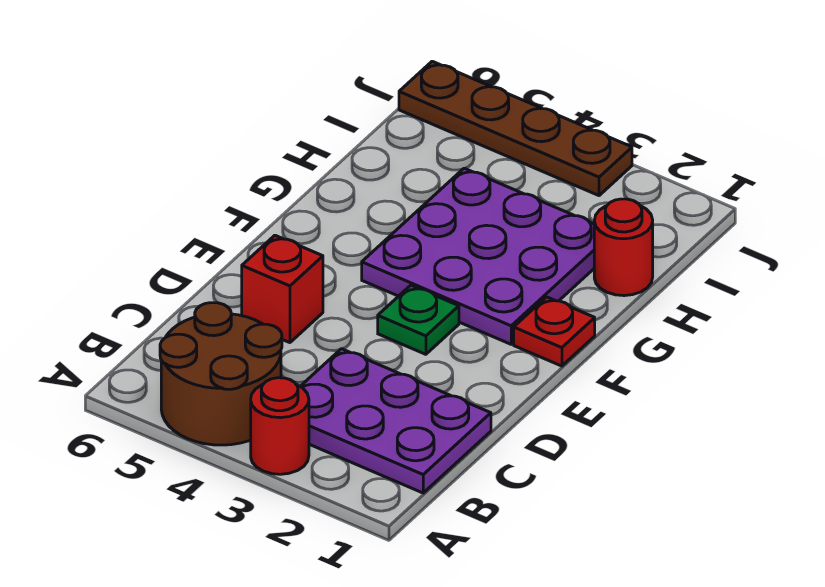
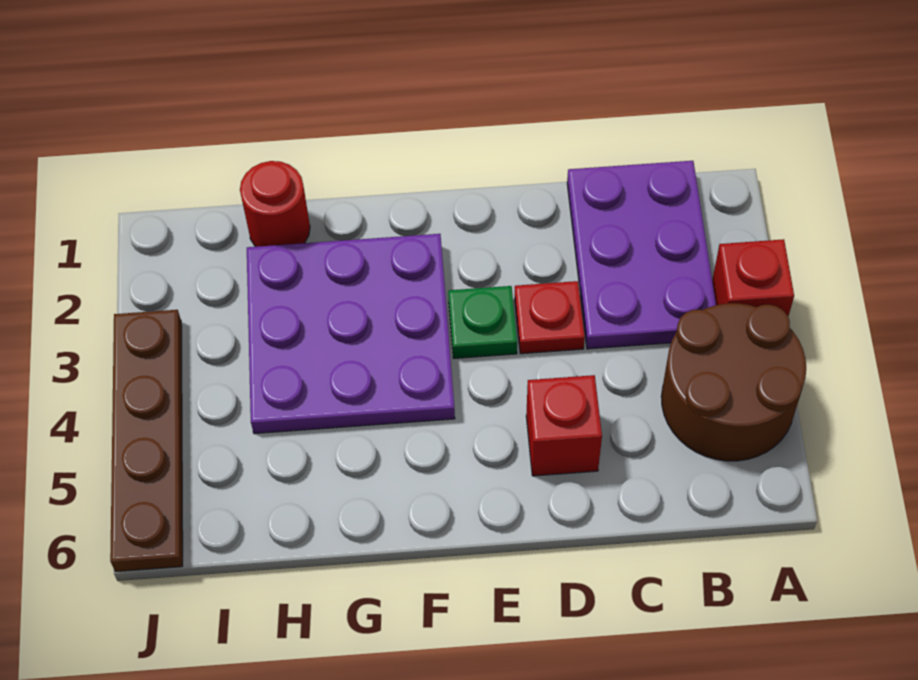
red 1x1 round brick [251,378,309,474] -> red 1x1 brick [712,239,794,316]
red 1x1 plate [514,297,595,366] -> red 1x1 plate moved to [515,281,585,354]

